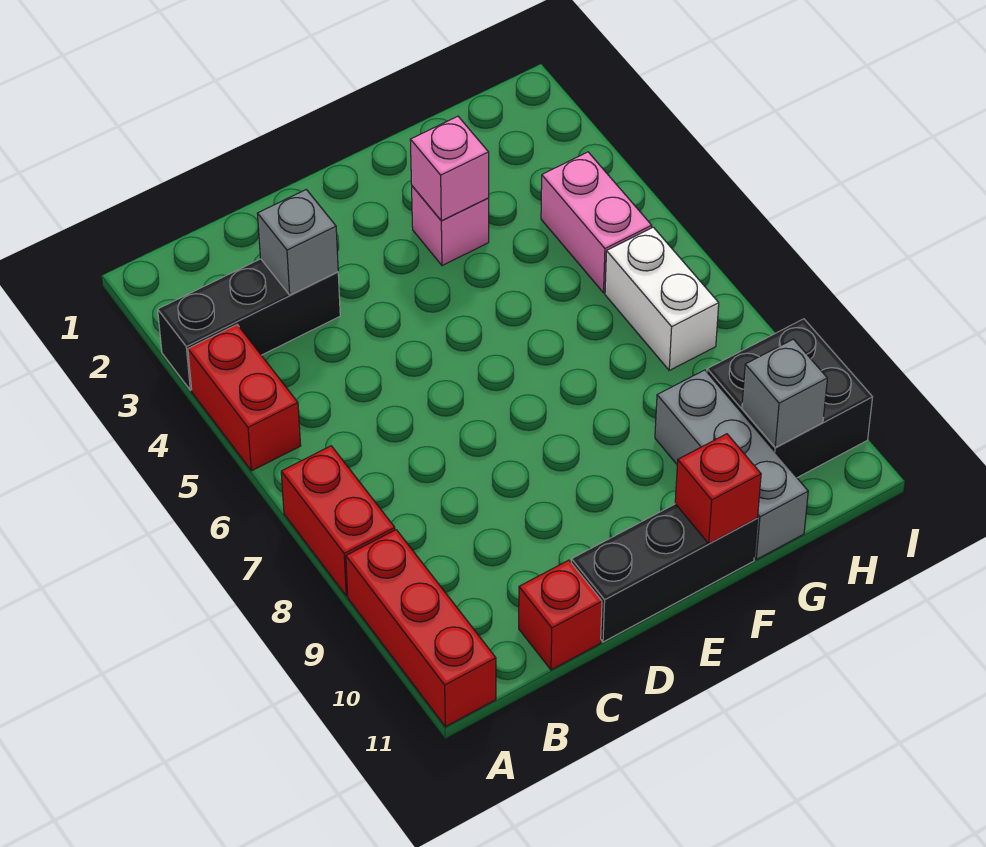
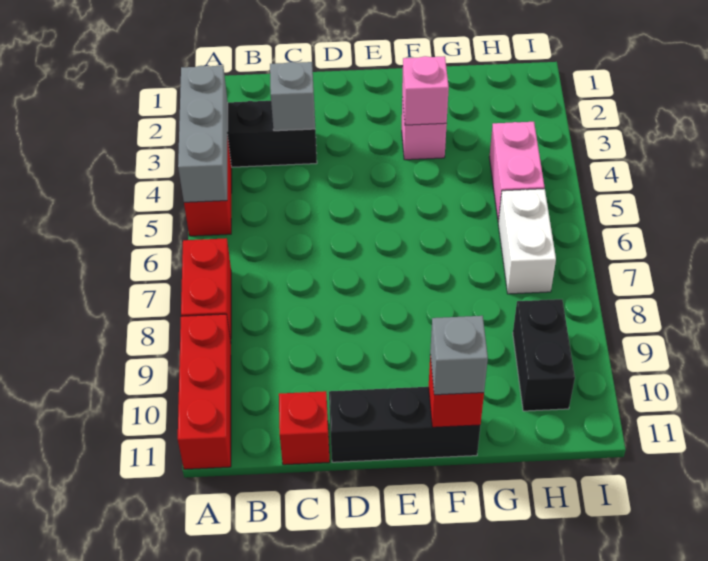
grey 1x3 brick [655,370,808,560] -> grey 1x3 brick moved to [178,66,228,202]
black 2x2 brick [707,319,873,478] -> black 1x2 brick [513,299,575,411]
grey 1x1 brick [742,339,827,447] -> grey 1x1 brick moved to [430,316,488,395]

